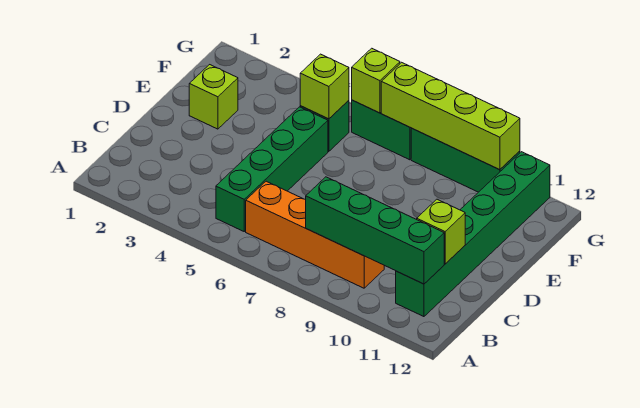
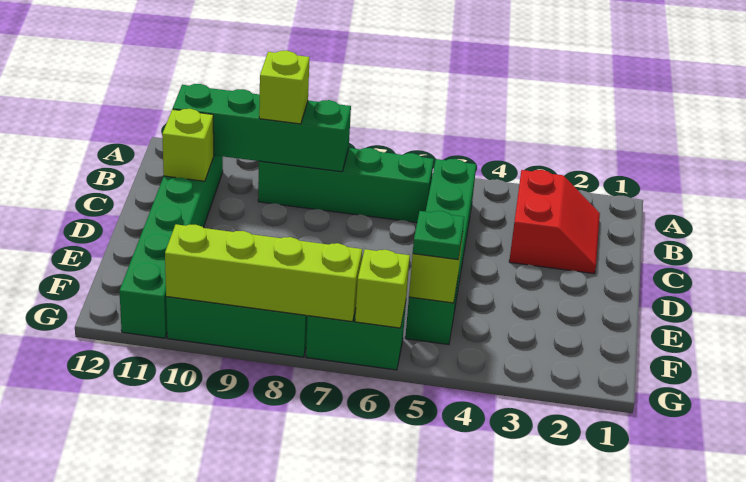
none -> red 2x2 slope [509,170,600,274]
orange 1x4 brick [246,181,384,288] -> green 1x4 brick [258,148,434,223]
lime 1x1 brick [189,65,238,129] -> lime 1x1 brick moved to [259,51,310,124]
none -> green 1x1 plate [413,211,464,260]

